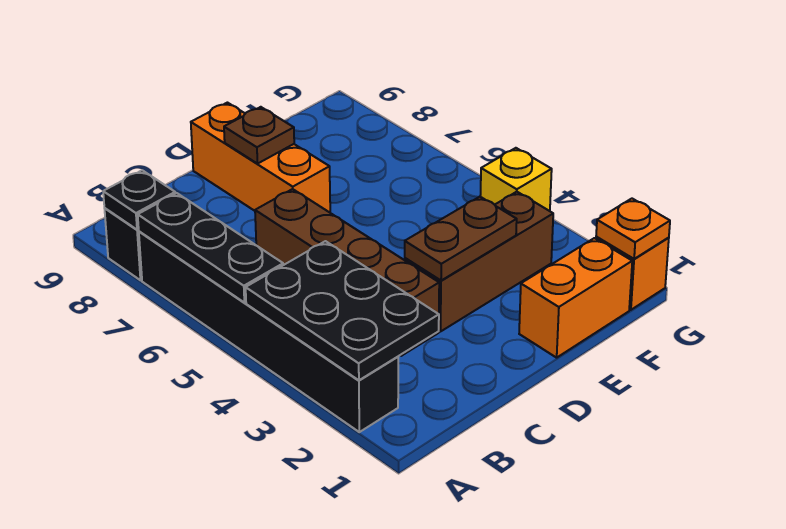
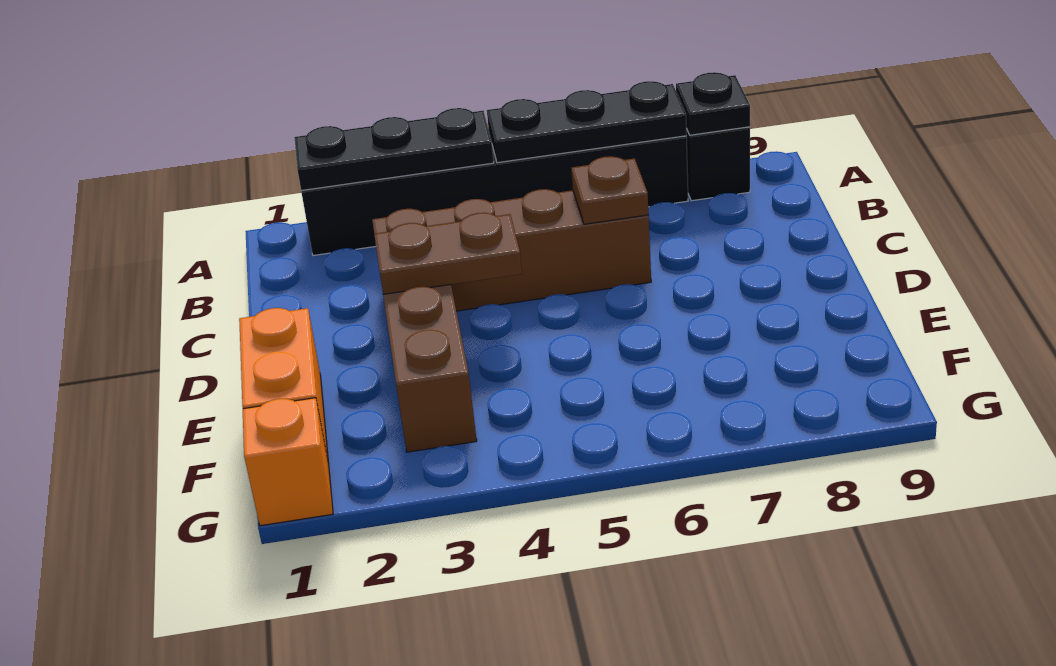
black 2x3 plate [246,241,439,380] -> black 1x3 plate [294,108,494,191]
brown 1x2 plate [405,197,517,281] -> brown 1x2 plate turned to [374,213,522,294]
orange 1x3 brick [191,103,330,212] -> none
brown 1x1 plate [224,107,294,164] -> brown 1x1 plate moved to [571,156,649,224]
orange 1x1 plate [596,199,670,259] -> none
yellow 1x1 brick [480,148,552,211] -> none

